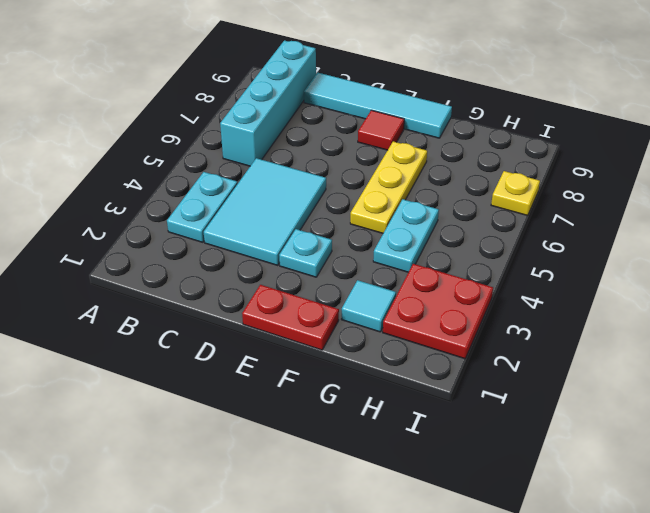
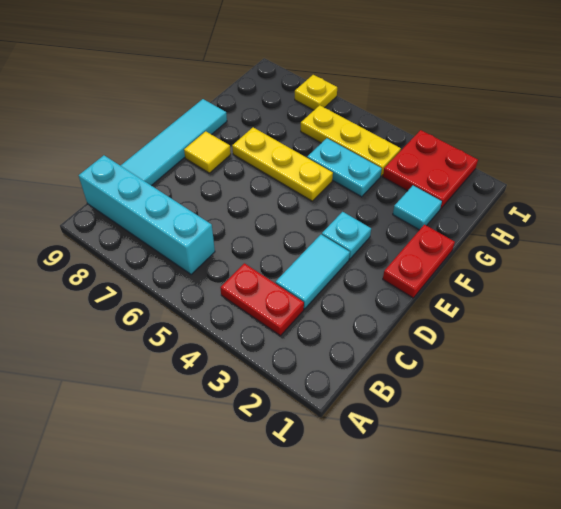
cyan 1x2 plate [167,172,238,242] -> red 1x2 plate [220,263,304,336]
cyan 2x3 tile [204,158,326,266] -> cyan 1x2 tile [276,235,350,309]
red 1x1 tile [358,110,404,150] -> yellow 1x1 tile [184,131,231,173]
none -> yellow 1x3 plate [301,105,401,176]

